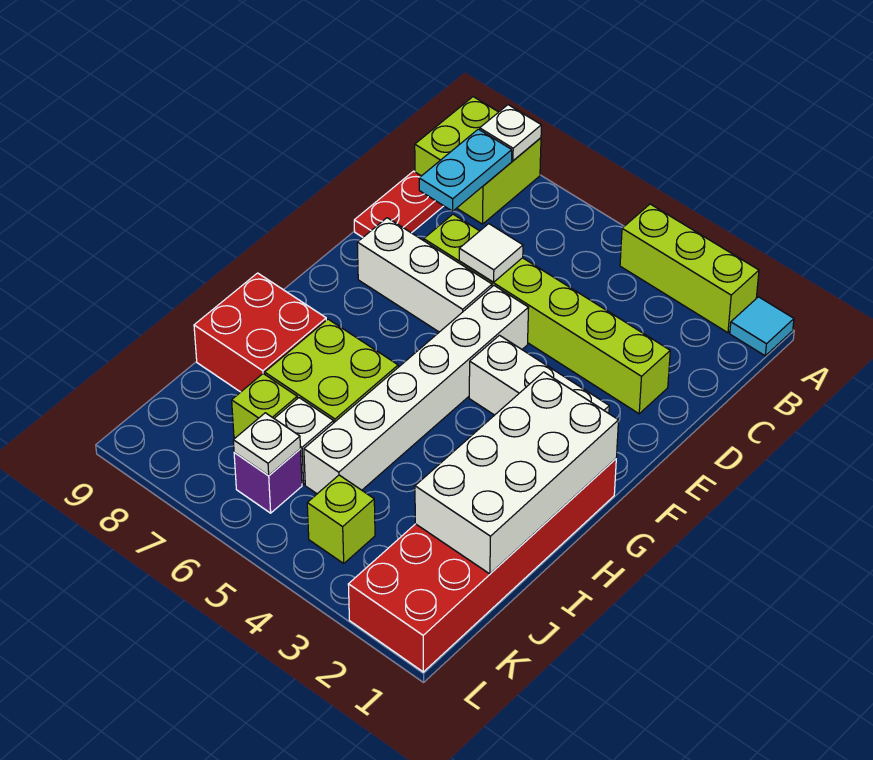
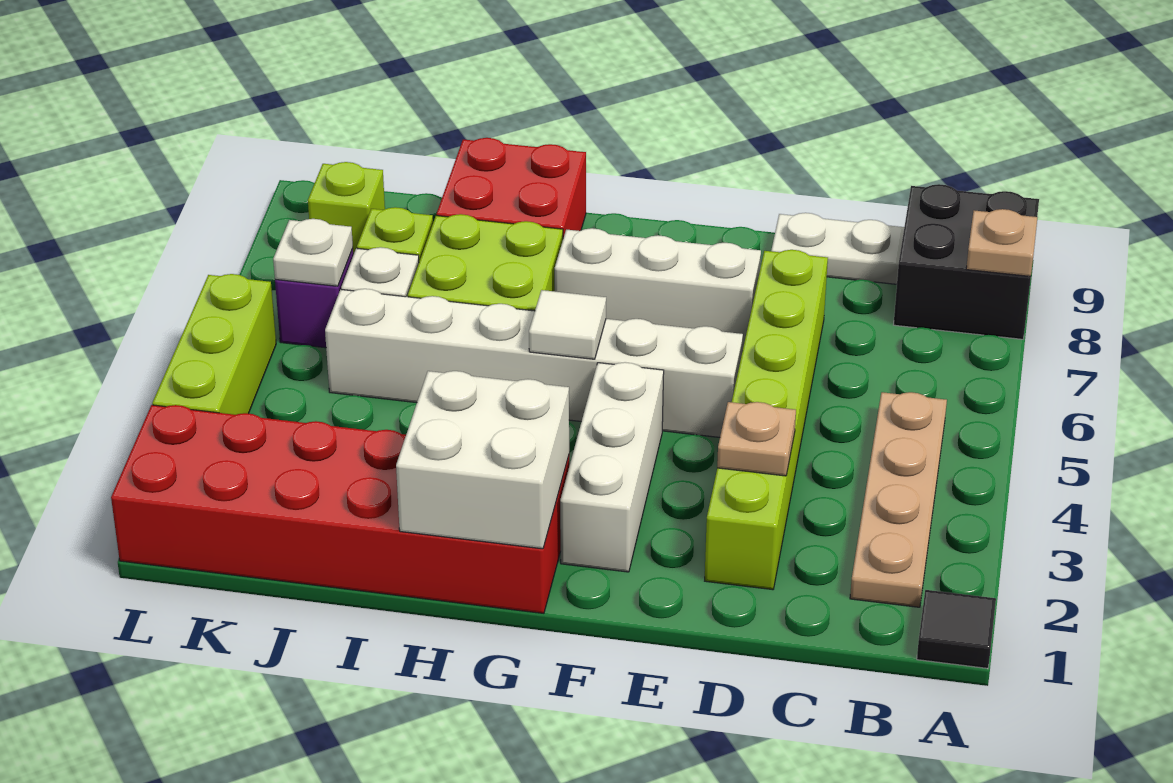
cyan 1x1 tile [730,297,794,356] -> black 1x1 tile [917,590,996,668]
lime 1x3 brick [620,204,759,333] -> lime 1x3 brick moved to [152,274,276,415]
lime 2x2 brick [415,97,541,224] -> black 2x2 brick [894,184,1039,339]
white 1x1 plate [480,105,541,161] -> tan 1x1 plate [966,209,1038,276]
none -> tan 1x4 plate [850,392,947,607]
cyan 1x2 plate [419,129,512,211] -> none
red 1x2 plate [354,171,443,237] -> white 1x2 plate [771,213,904,284]
none -> tan 1x1 plate [717,402,796,476]
white 1x1 tile [459,224,523,282] -> white 1x1 tile moved to [529,290,606,359]
white 1x3 brick [357,218,492,332] -> white 1x3 brick turned to [555,228,761,351]
white 2x4 brick [415,372,619,574] -> white 2x2 brick [396,371,569,549]
lime 1x1 brick [307,475,375,563] -> lime 1x1 brick moved to [308,162,385,255]

